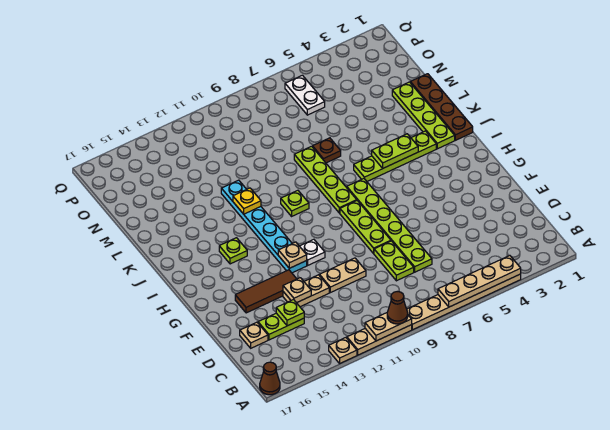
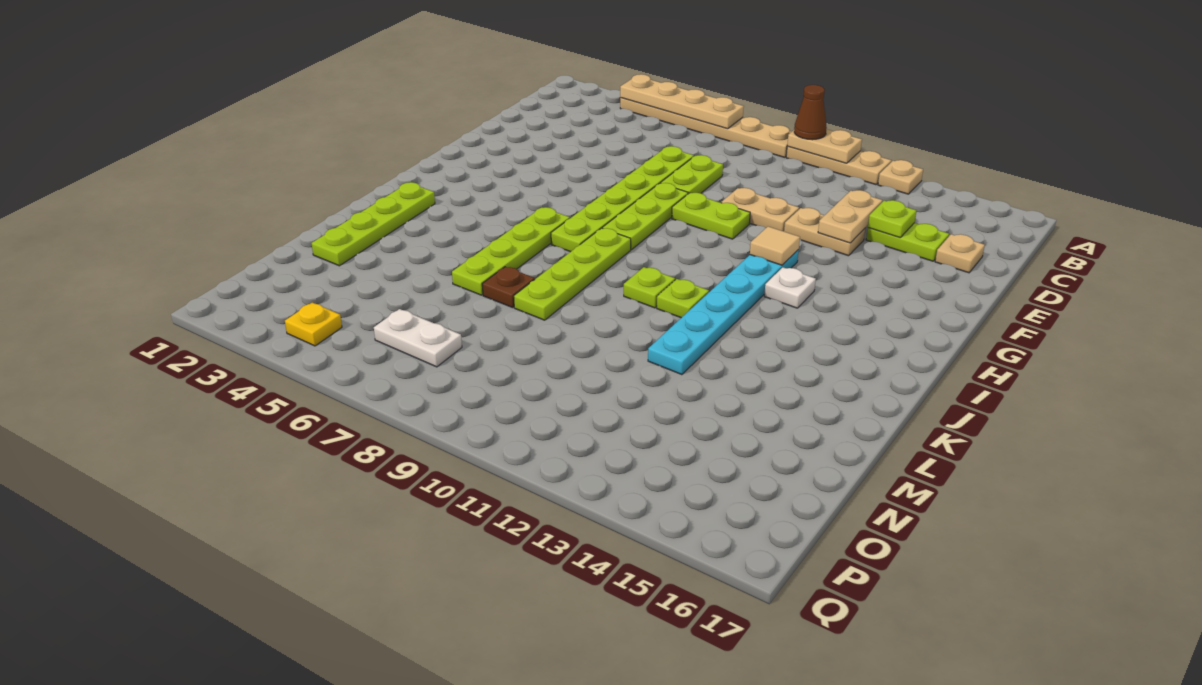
brown 1x1 cone [260,362,280,395] -> none
tan 1x1 plate [283,278,311,303] -> tan 1x2 plate [818,190,882,243]
brown 1x3 tile [235,270,296,313] -> none
white 1x1 plate [300,239,325,265] -> white 1x1 plate moved to [764,267,816,308]
tan 1x1 plate [278,242,307,268] -> tan 1x1 tile [750,227,800,265]
lime 1x1 plate [219,238,247,264] -> lime 1x1 plate moved to [657,279,709,318]
brown 1x4 plate [410,74,473,140] -> none
lime 1x4 plate [354,131,436,181] -> lime 1x4 plate turned to [452,207,570,295]
lime 1x2 plate [372,134,418,168] -> lime 1x2 plate moved to [672,193,750,239]
yellow 1x1 plate [233,188,261,214] -> yellow 1x1 plate moved to [285,303,342,346]
white 1x2 plate [285,75,325,115] -> white 1x2 plate turned to [374,309,462,367]

